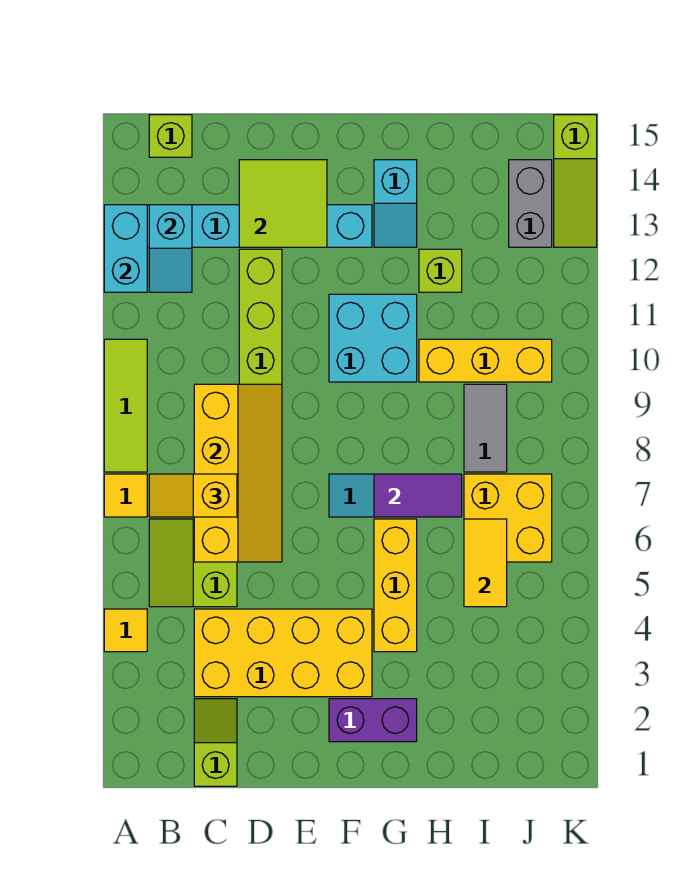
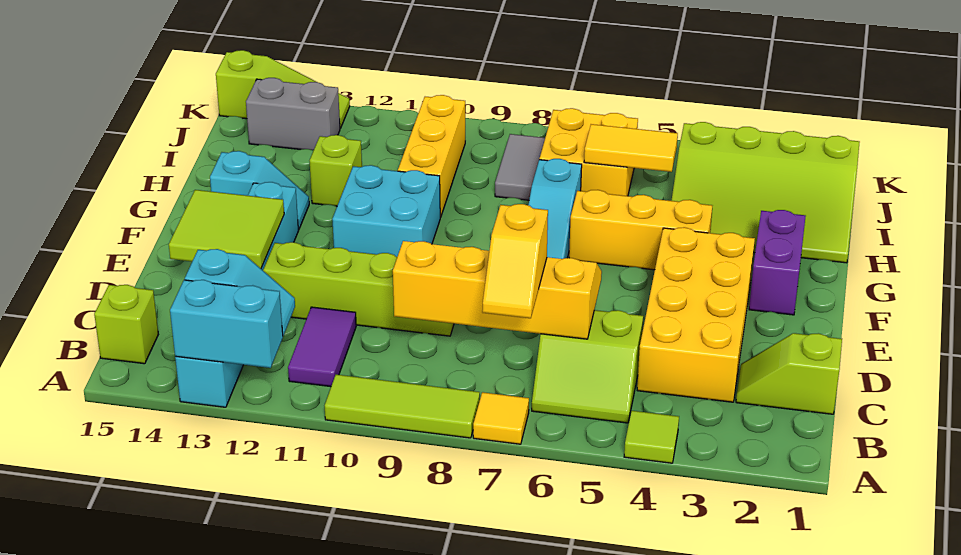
yellow 1x1 tile [104,609,147,652] -> lime 1x1 tile [624,411,679,463]
purple 1x2 tile [374,474,462,517] -> purple 1x2 tile moved to [288,307,356,387]
none -> lime 3x4 slope [671,122,860,263]
grey 1x2 tile [464,384,507,472] -> grey 1x2 tile turned to [495,134,545,200]

